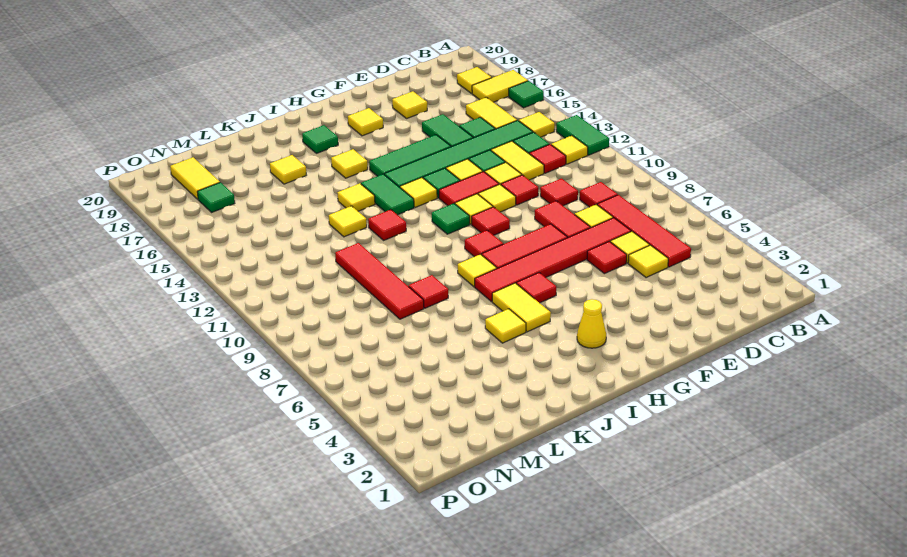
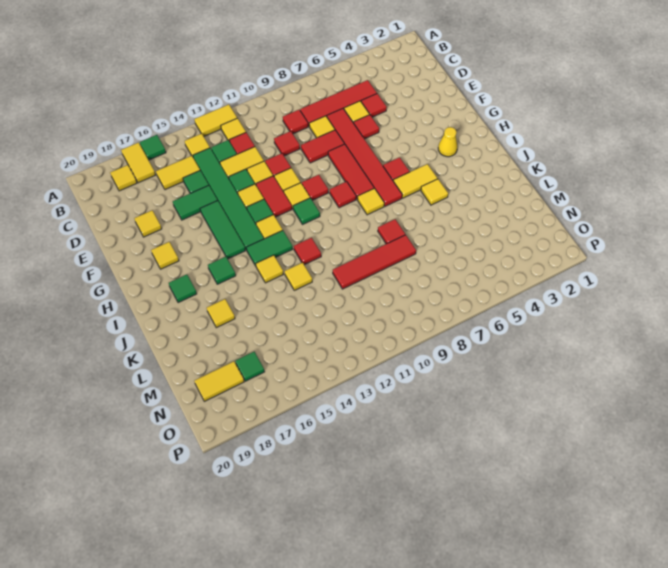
green 1x2 tile [556,115,609,155] -> yellow 1x2 tile [194,105,237,136]
yellow 1x1 tile [628,245,668,278] -> red 1x1 tile [361,94,387,117]
yellow 1x1 tile [331,149,368,178] -> green 1x1 tile [208,257,236,284]

